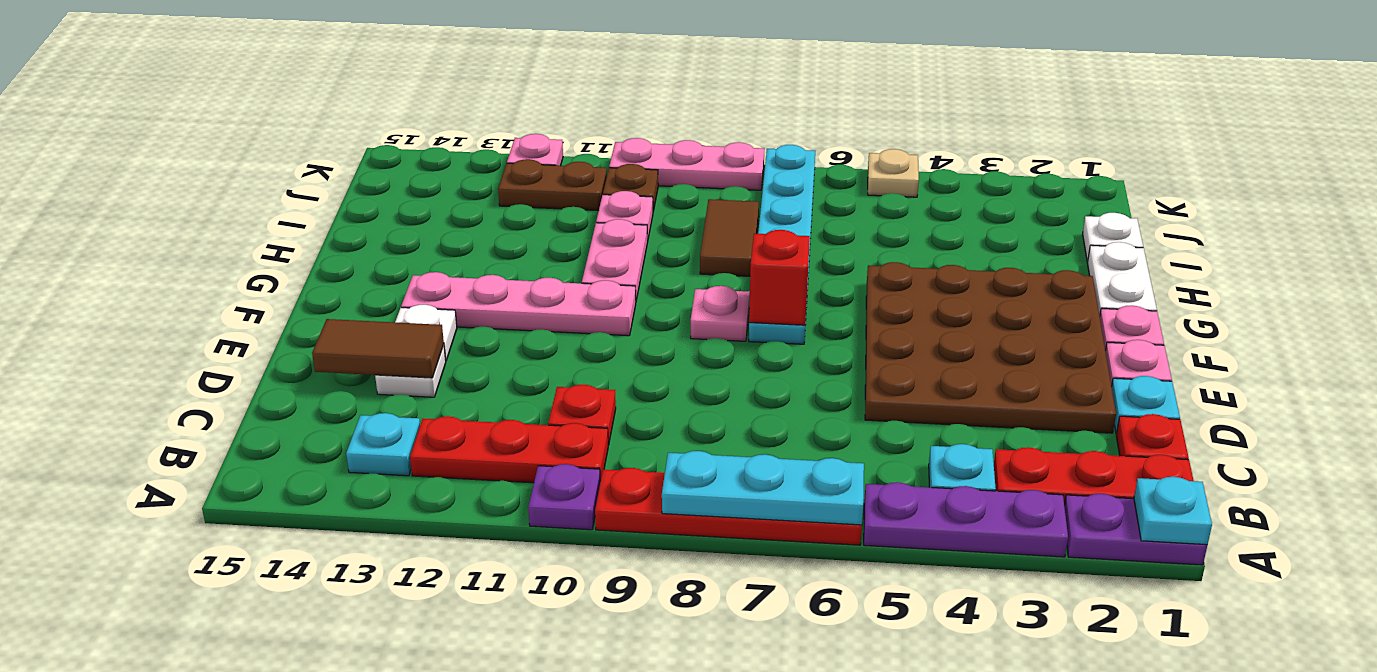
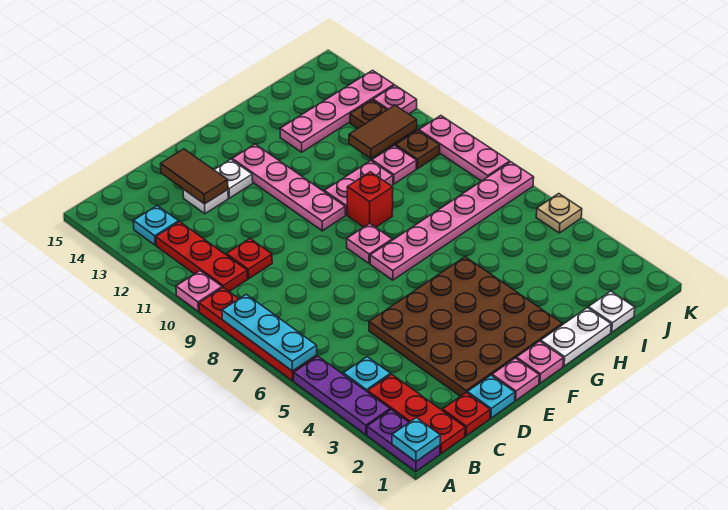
purple 1x1 plate [528,464,600,530] -> pink 1x1 plate [176,271,222,311]
cyan 1x6 plate [749,145,815,344] -> pink 1x6 plate [370,162,534,280]
red 1x1 brick [749,230,810,325] -> red 1x1 brick moved to [347,172,393,227]
brown 1x2 tile [700,199,759,276] -> brown 1x2 tile moved to [349,105,417,158]
none -> pink 1x4 plate [280,70,394,152]

